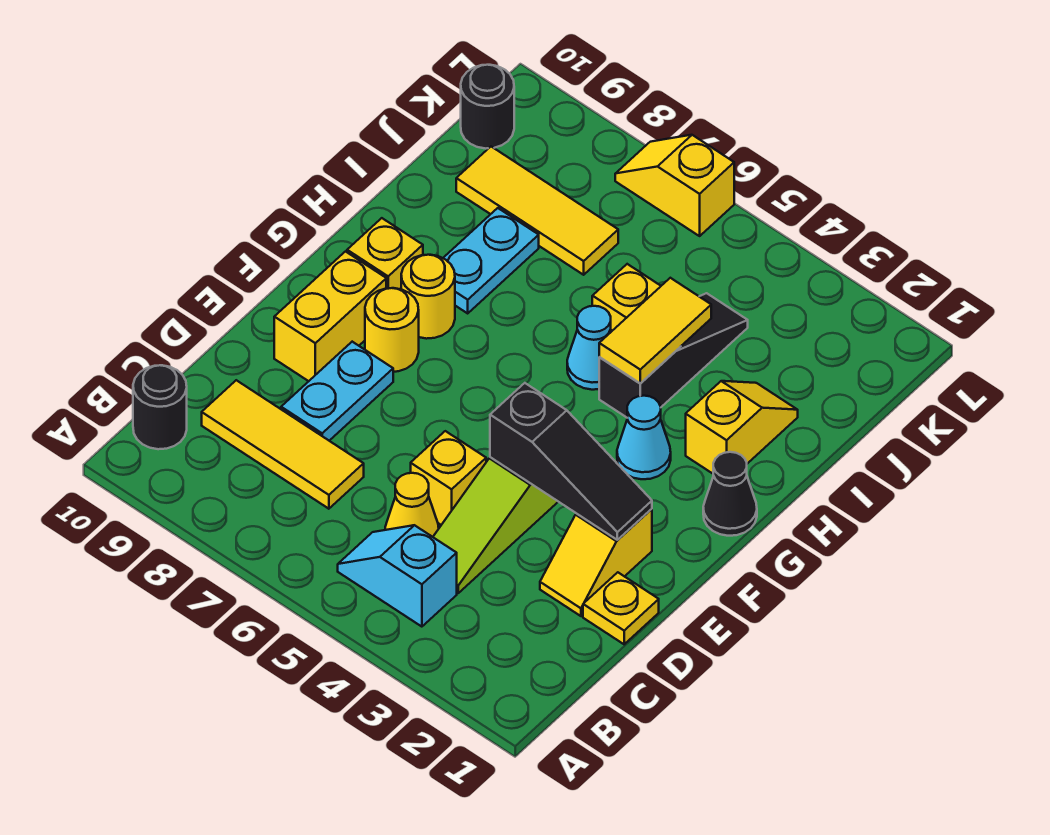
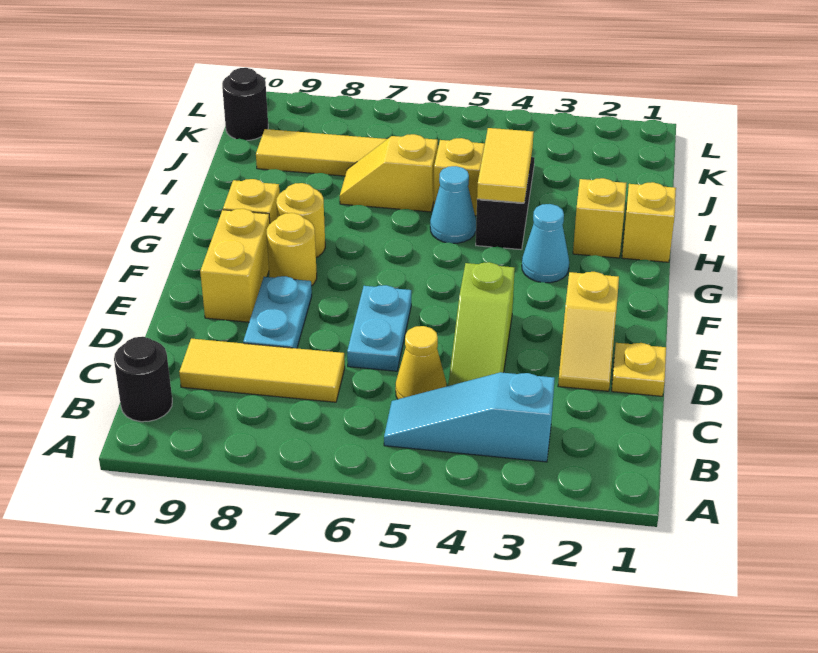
cyan 1x2 slope [338,525,457,627] -> cyan 1x3 slope [384,372,555,462]
yellow 1x1 brick [411,431,486,525] -> yellow 1x1 brick moved to [622,182,676,262]
black 1x3 slope [490,383,652,540] -> none
black 1x1 cone [703,452,757,536] -> none
cyan 1x2 plate [443,208,539,313] -> cyan 1x2 plate moved to [347,285,411,371]
yellow 1x2 slope [615,135,734,236] -> yellow 1x2 slope moved to [340,134,438,212]

